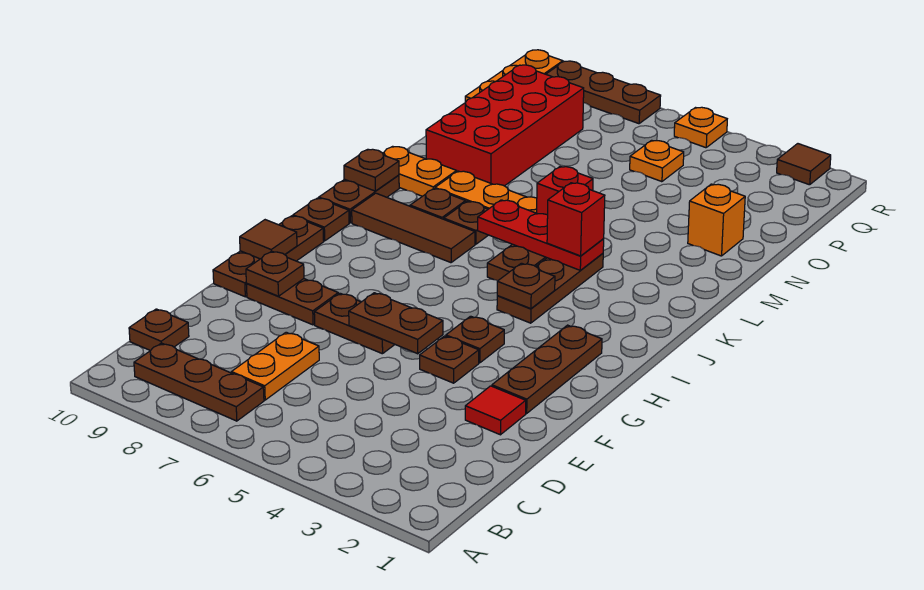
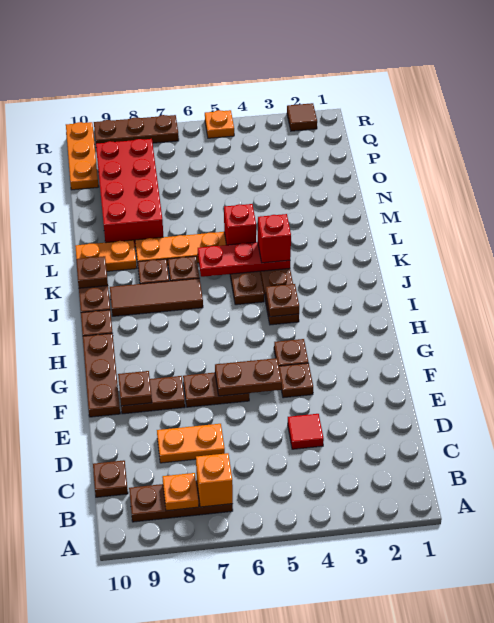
orange 1x2 plate [232,332,319,400] -> orange 1x2 plate turned to [157,424,225,463]
red 1x1 tile [465,386,526,435] -> red 1x1 tile moved to [288,414,324,449]
brown 1x3 plate [492,325,602,413] -> none
brown 1x1 tile [240,220,297,259] -> none
orange 1x1 brick [688,184,745,256] -> orange 1x1 brick moved to [196,453,233,507]
orange 1x1 plate [630,140,684,182] -> orange 1x1 plate moved to [163,473,199,511]

